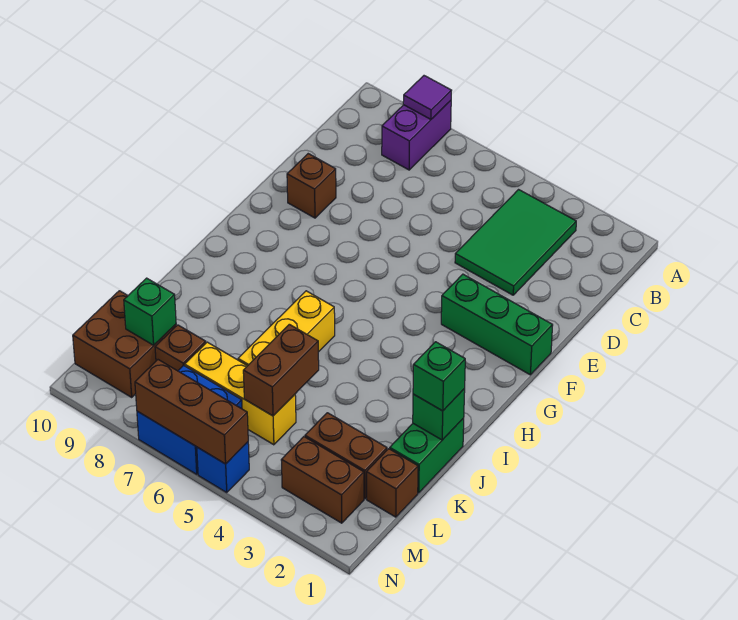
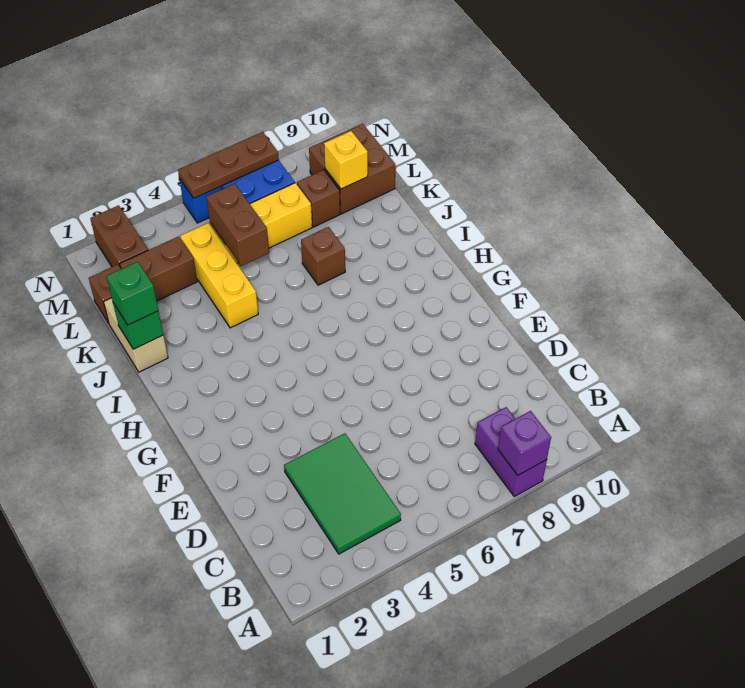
purple 1x1 tile [403,76,452,119] -> purple 1x1 brick [498,411,551,475]
brown 1x1 brick [287,154,336,218] -> brown 1x1 brick moved to [301,227,345,285]
green 1x3 brick [441,274,553,375] -> none
yellow 1x3 brick [238,291,335,366] -> yellow 1x3 brick moved to [180,223,258,328]
green 1x2 brick [390,418,464,493] -> tan 1x2 brick [104,298,168,372]
green 1x1 brick [124,278,176,345] -> yellow 1x1 brick [324,131,368,189]
brown 1x2 brick [281,437,364,523] -> brown 1x2 brick turned to [90,205,148,267]
brown 1x3 brick [135,360,248,464] -> brown 1x3 plate [178,132,279,198]

